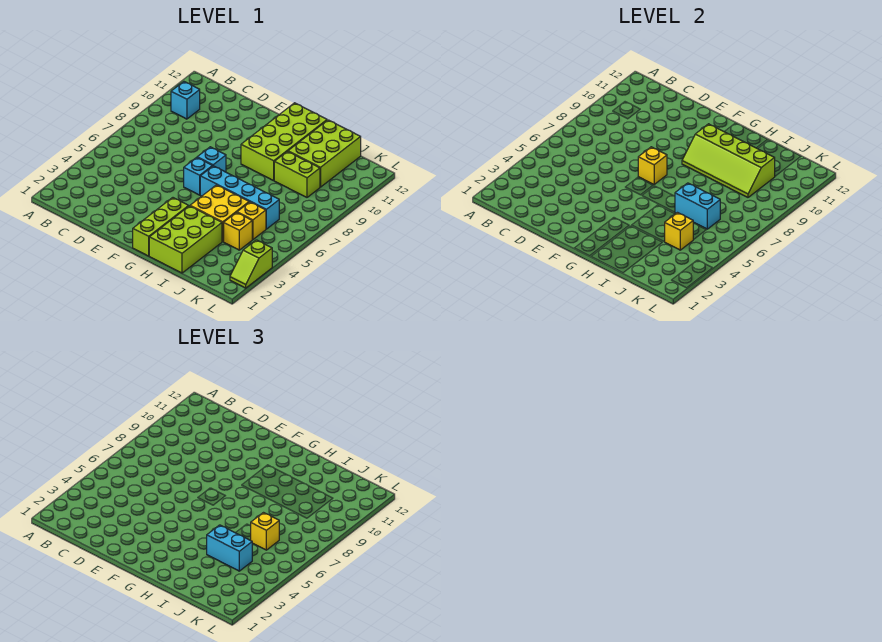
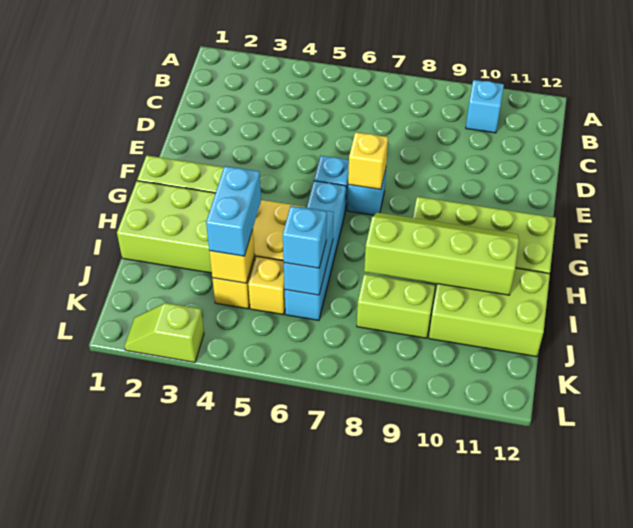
lime 2x4 slope [682,124,775,197] -> lime 2x4 slope turned to [364,213,519,295]
lime 1x2 brick [274,151,320,197] -> lime 1x2 brick turned to [357,274,435,338]
yellow 1x1 brick [251,513,279,550] -> cyan 1x1 brick [283,206,327,268]

